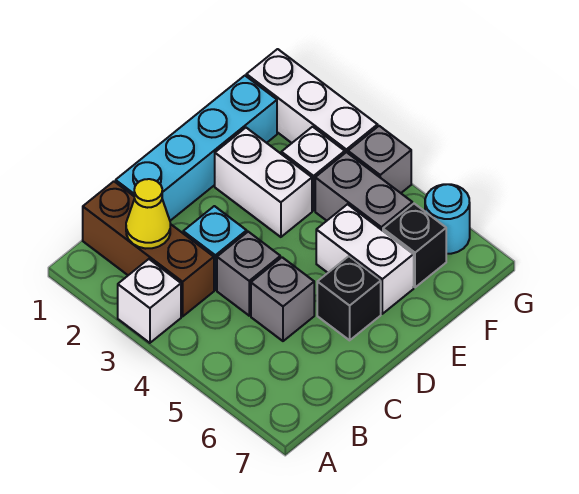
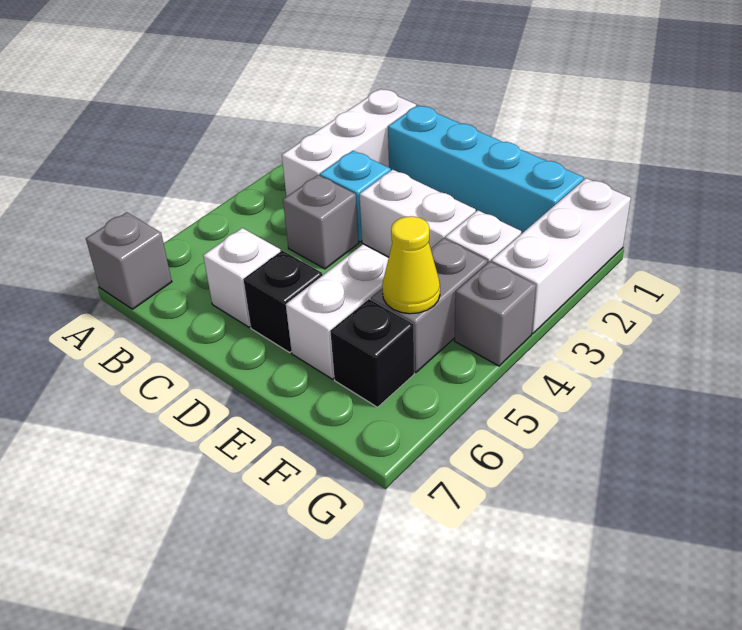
white 1x1 brick [118,259,181,343] -> white 1x1 brick moved to [203,228,281,327]
brown 1x3 brick [83,181,214,316] -> white 1x3 brick [282,89,416,197]
yellow 1x1 cone [126,179,170,249] -> yellow 1x1 cone moved to [382,216,440,314]
grey 1x1 brick [251,257,314,341] -> grey 1x1 brick moved to [86,212,172,309]
white 1x2 brick [215,128,312,237] -> white 1x2 brick turned to [359,170,476,257]
cyan 1x1 round brick [425,184,470,254] -> none

